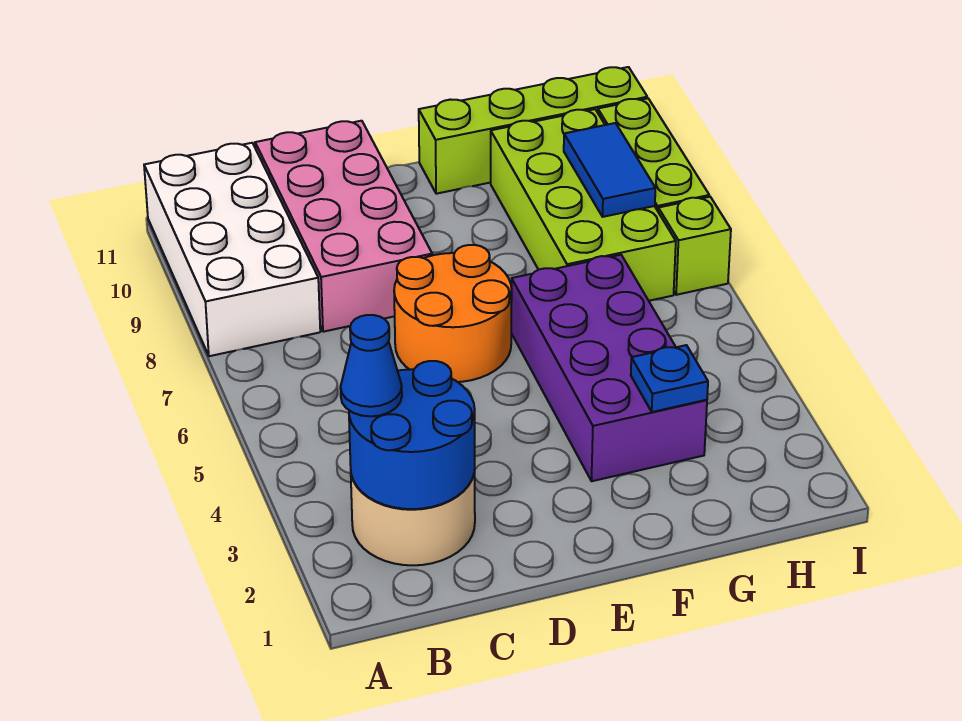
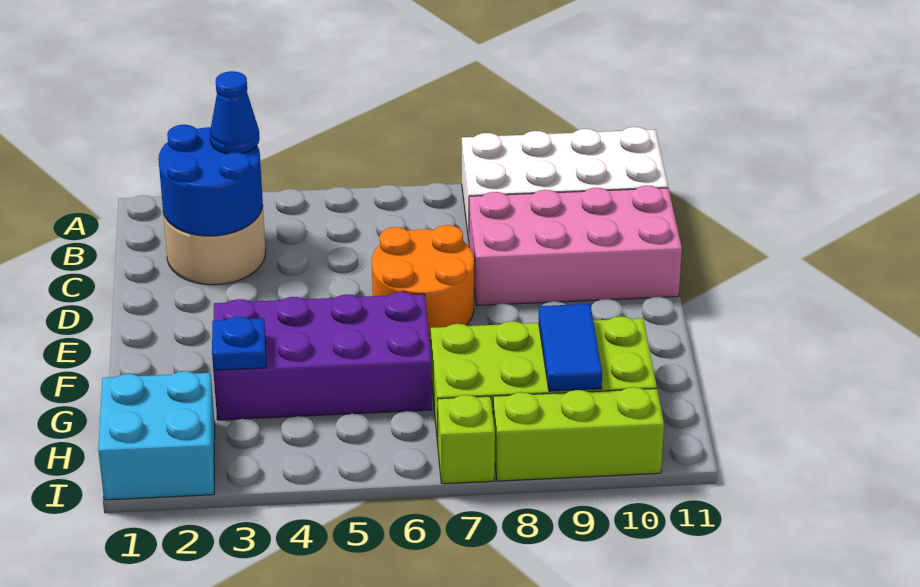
lime 1x4 brick [419,67,647,194] -> none
none -> cyan 2x2 brick [98,371,215,500]
blue 1x2 tile [564,123,655,217] -> blue 1x2 tile turned to [539,304,602,391]

